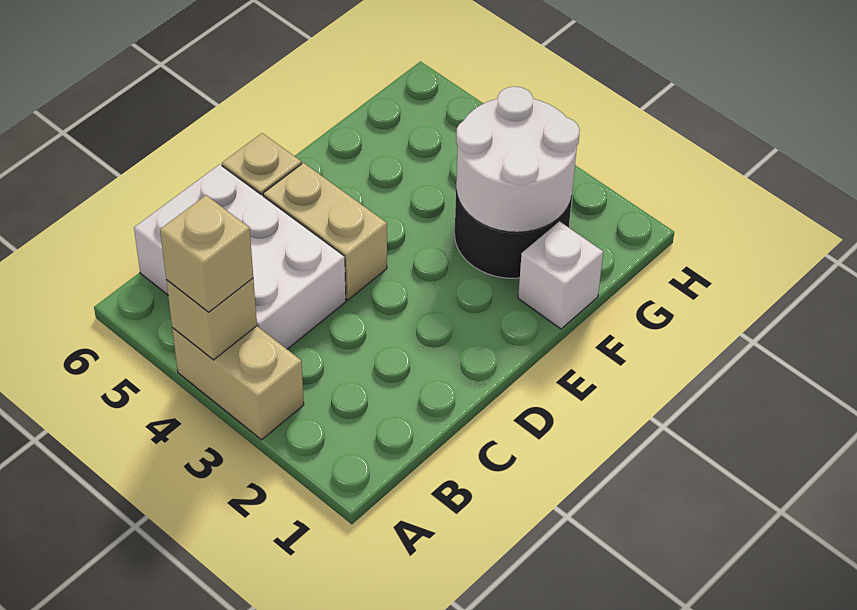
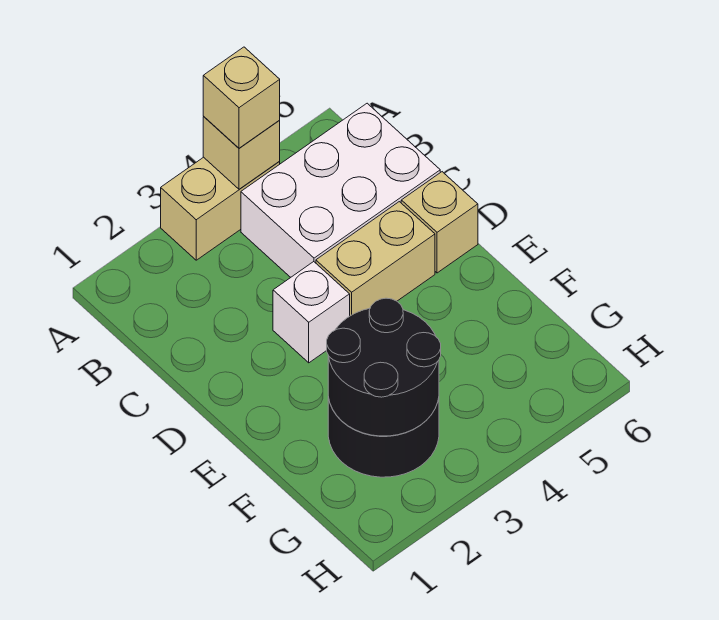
white 1x1 brick [518,221,603,329] -> white 1x1 brick moved to [273,262,350,363]
white 2x2 round brick [456,87,580,232] -> black 2x2 round brick [327,298,441,436]

